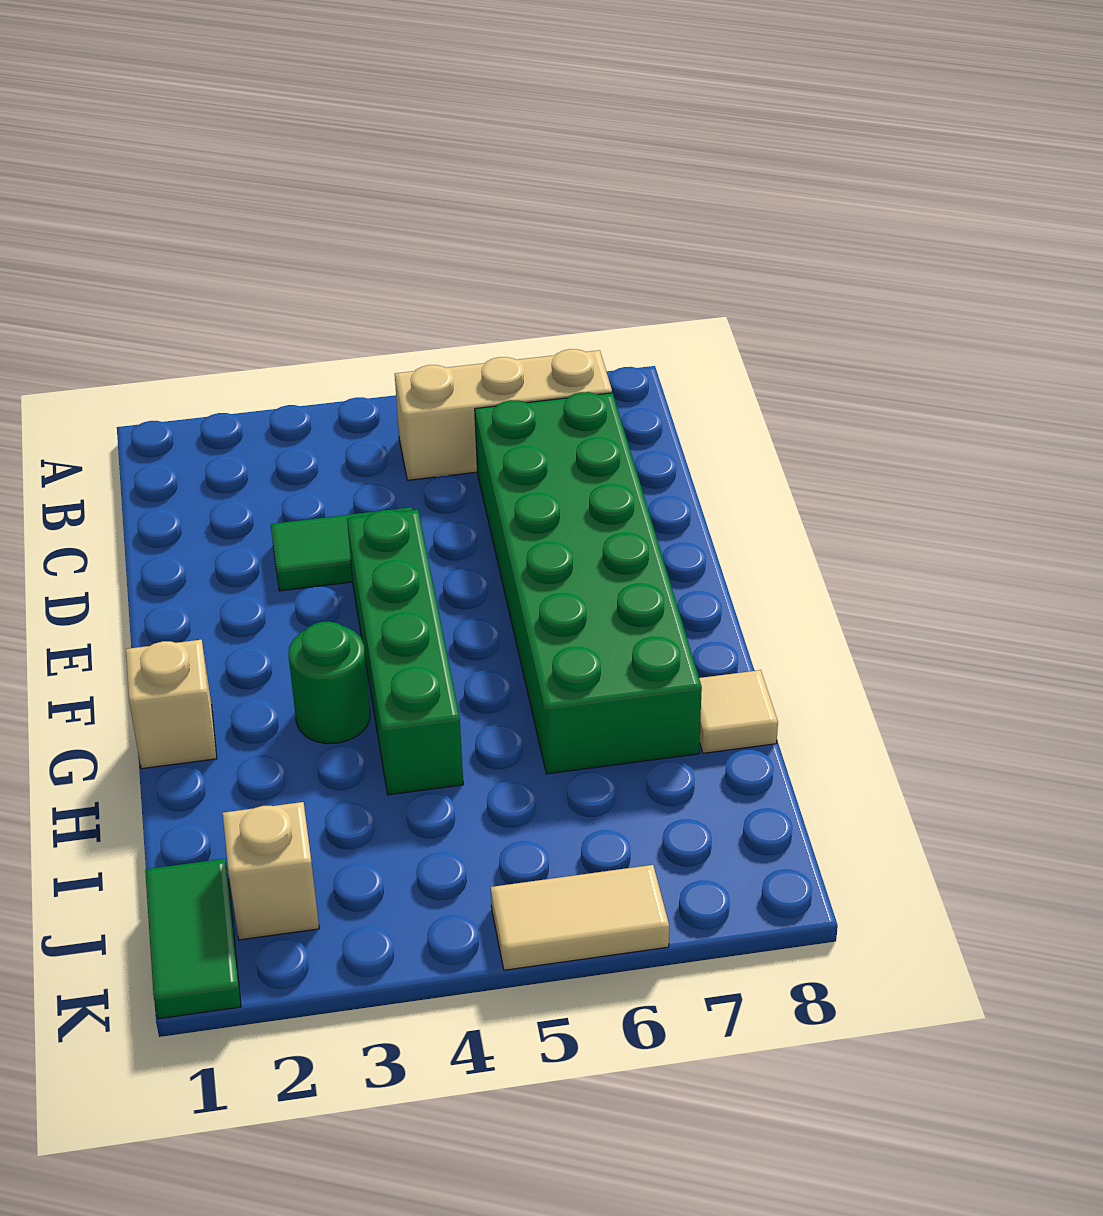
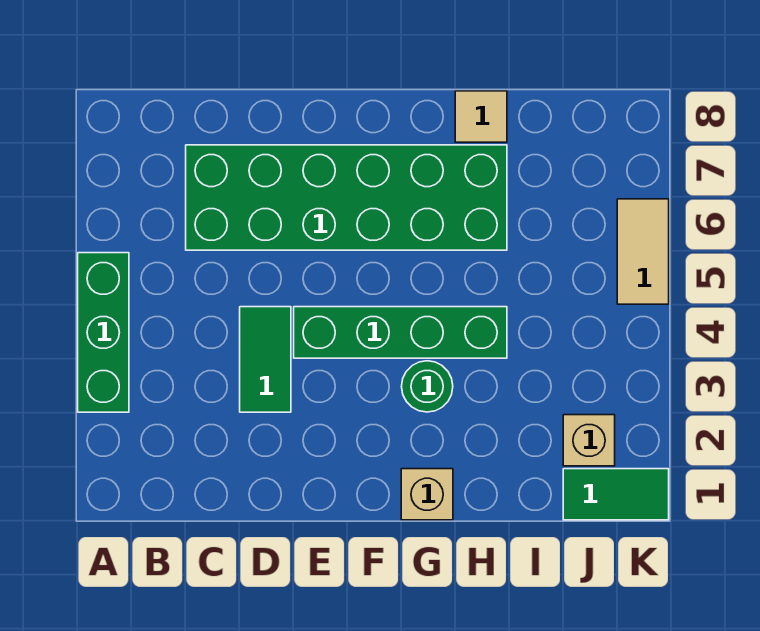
none -> green 1x3 brick [78,253,129,412]
tan 1x3 brick [395,349,612,480] -> none

